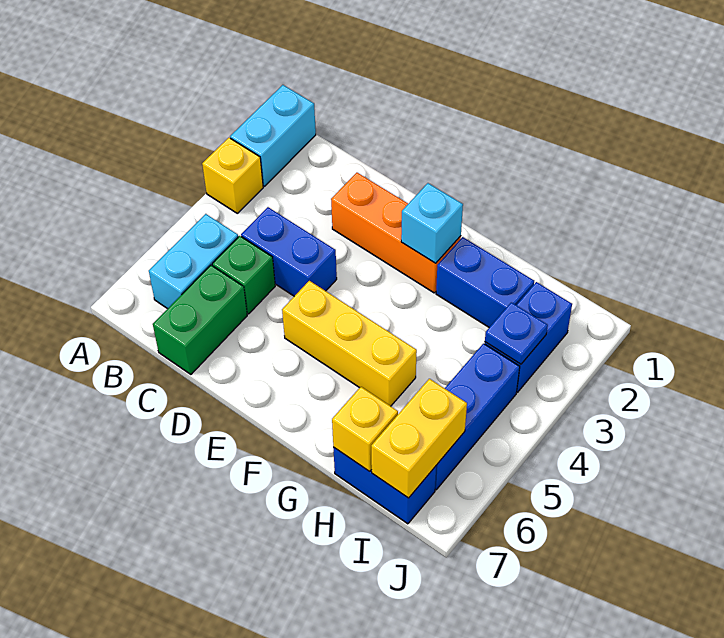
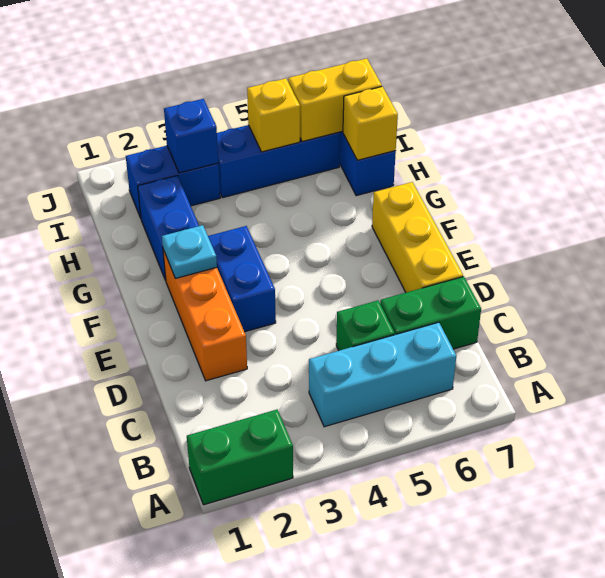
cyan 1x2 brick [230,85,316,186] -> green 1x2 brick [187,410,293,505]
yellow 1x1 brick [202,138,263,213] -> yellow 1x1 brick moved to [247,78,300,152]
cyan 1x2 brick [149,214,238,309] -> cyan 1x3 brick [309,322,456,427]
blue 1x2 brick [241,207,337,296] -> blue 1x2 brick moved to [208,226,276,332]
yellow 1x3 brick [282,281,417,406] -> yellow 1x3 brick moved to [372,182,463,292]
cyan 1x1 brick [401,183,463,263] -> cyan 1x1 plate [162,225,217,278]
blue 1x1 plate [485,302,548,364] -> blue 1x1 brick [164,99,218,173]

